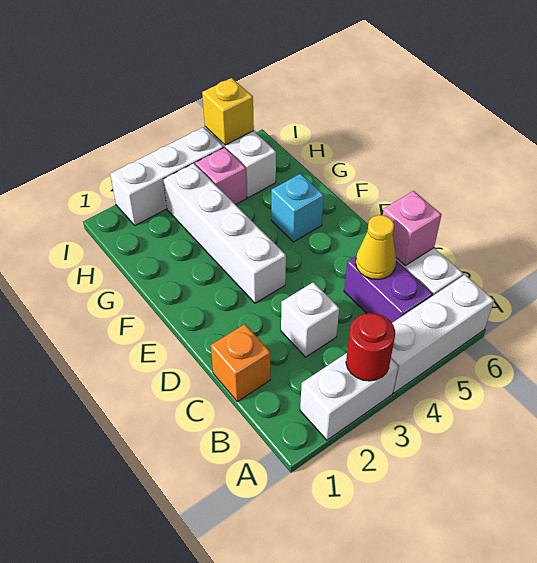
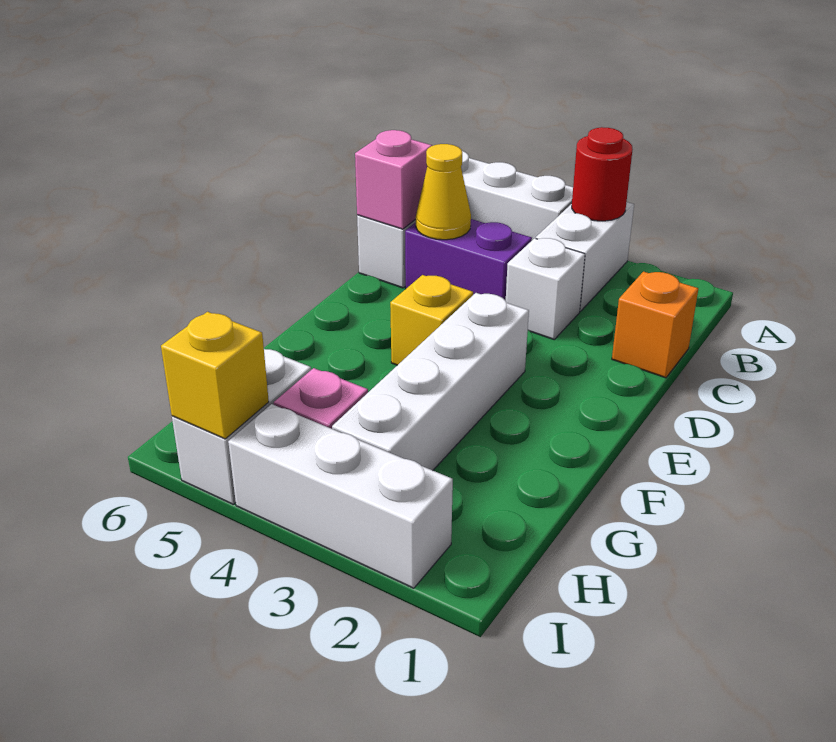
white 1x2 brick [300,353,398,440] -> white 1x2 brick turned to [536,202,634,311]
purple 1x2 brick [344,256,433,323] -> purple 1x2 brick turned to [405,219,532,301]
none -> yellow 1x1 brick [390,275,473,365]
cyan 1x1 brick [271,174,324,242] -> none

